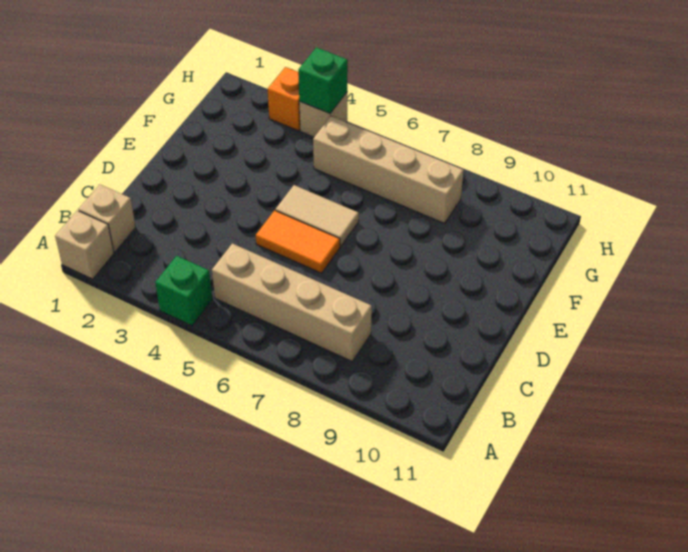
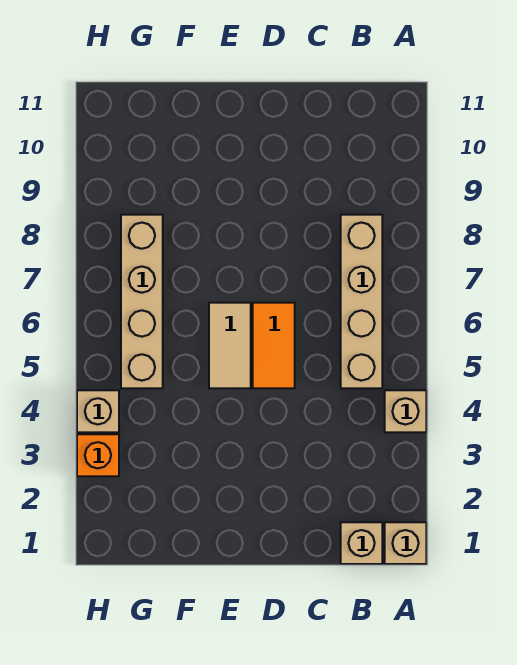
green 1x1 brick [155,256,212,326] -> tan 1x1 brick [385,390,426,432]
green 1x1 brick [298,47,348,114] -> none

